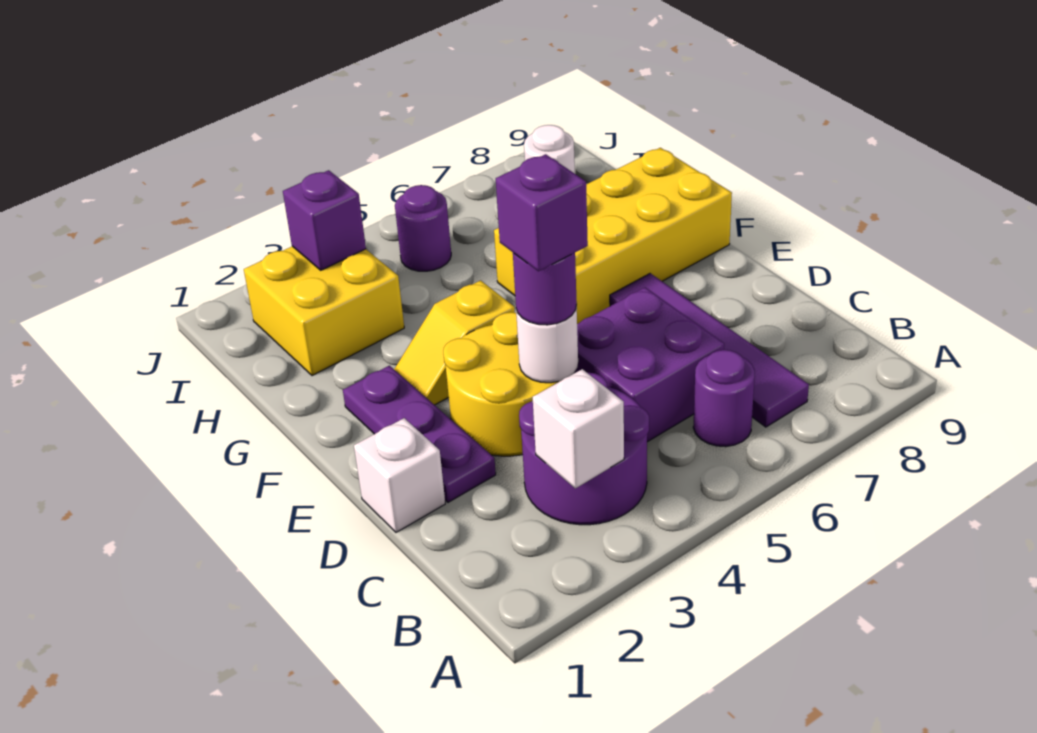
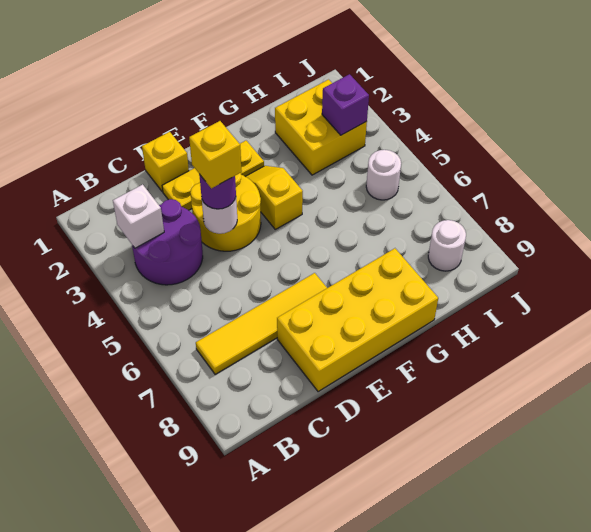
purple 1x1 round brick [693,350,755,447] -> none
purple 1x4 tile [610,273,809,427] -> yellow 1x4 tile [196,273,327,375]
purple 2x2 brick [573,287,724,442] -> none
white 1x1 brick [354,418,445,532] -> yellow 1x1 brick [142,132,189,192]
purple 1x3 plate [343,366,496,502] -> yellow 1x3 plate [162,141,264,210]
purple 1x1 brick [496,154,588,271] -> yellow 1x1 brick [189,121,242,188]
yellow 2x4 brick [494,148,732,324] -> yellow 2x4 brick turned to [277,248,438,392]
purple 1x1 round brick [395,185,451,271] -> white 1x1 round brick [366,150,401,200]

